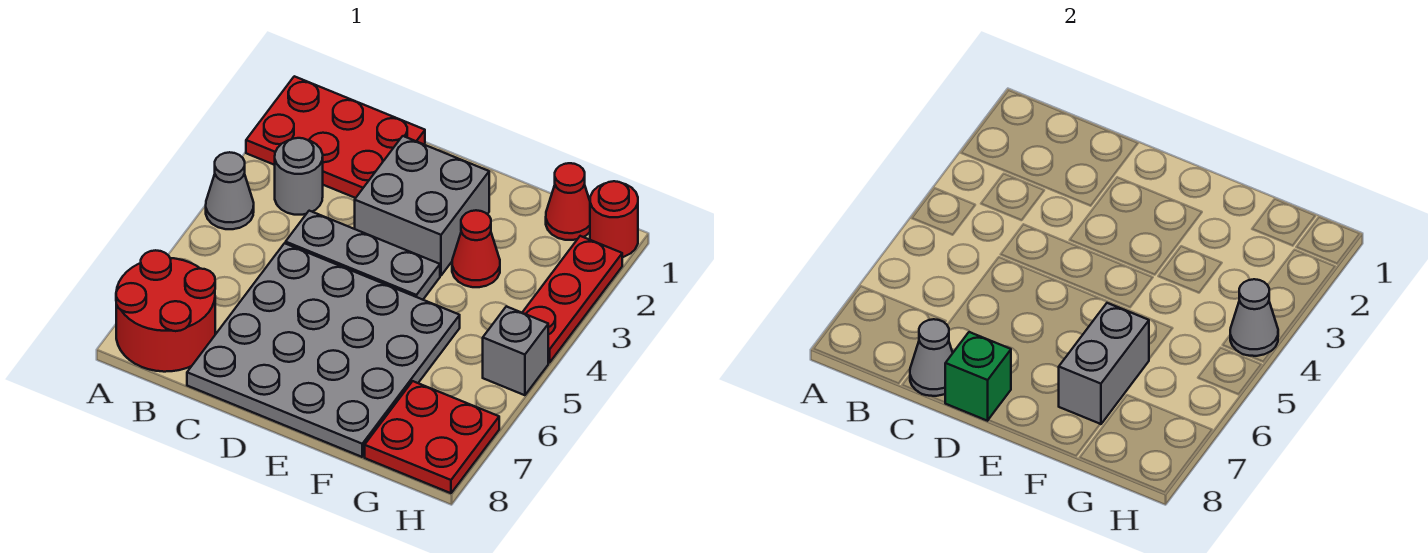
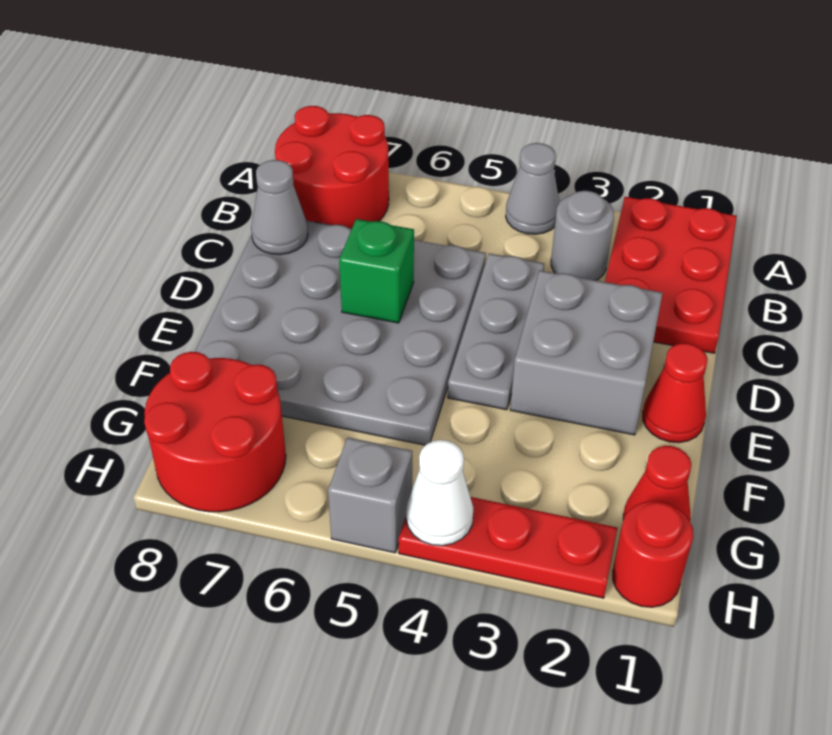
green 1x1 brick [945,332,1011,421] -> green 1x1 brick moved to [339,219,414,323]
red 1x1 cone [452,210,500,287] -> red 1x1 cone moved to [643,343,708,443]
grey 1x2 brick [1059,303,1149,424] -> none
red 2x2 plate [365,381,499,493] -> red 2x2 round brick [144,352,286,512]
grey 1x1 cone [1230,279,1278,356] -> white 1x1 cone [406,440,473,546]

